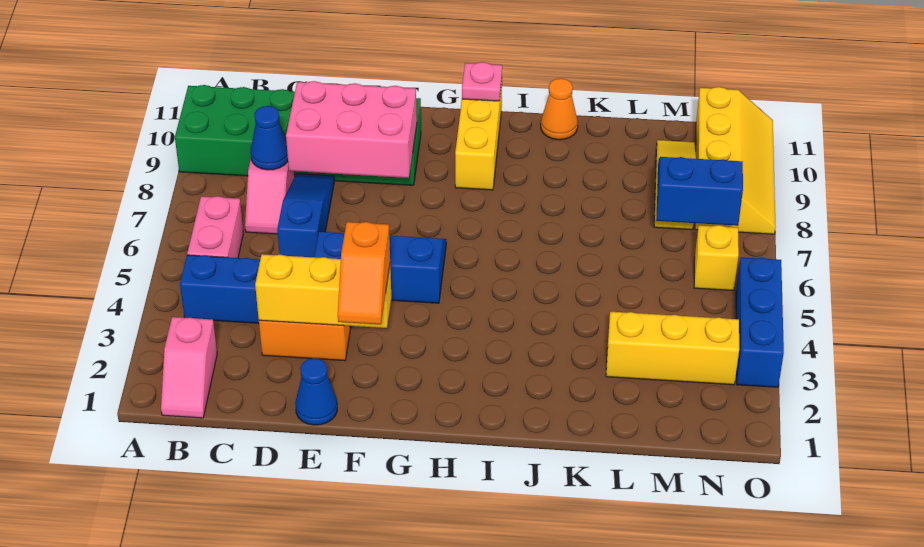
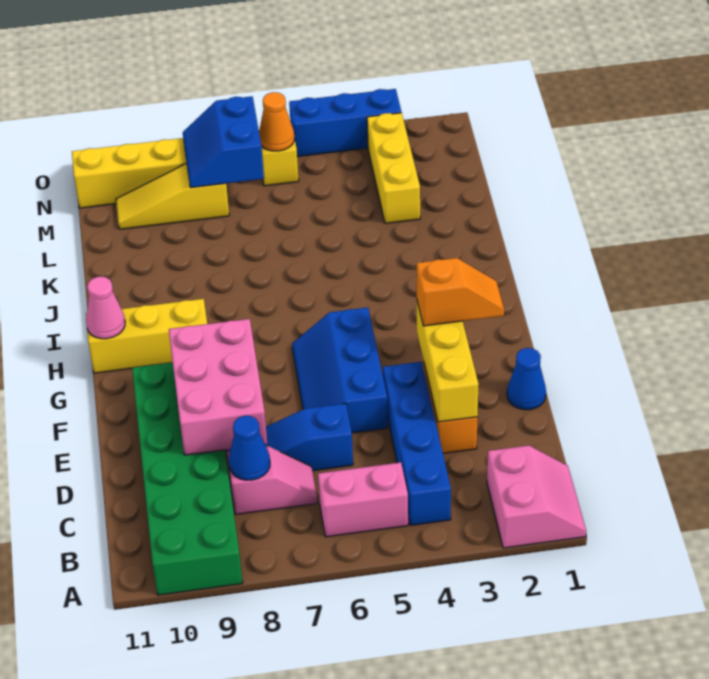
pink 1x2 slope [161,317,217,418] -> pink 2x2 slope [487,445,586,548]
pink 1x1 plate [462,62,502,101] -> pink 1x1 cone [86,277,125,339]
orange 1x1 cone [541,78,578,140] -> orange 1x1 cone moved to [259,92,294,151]

